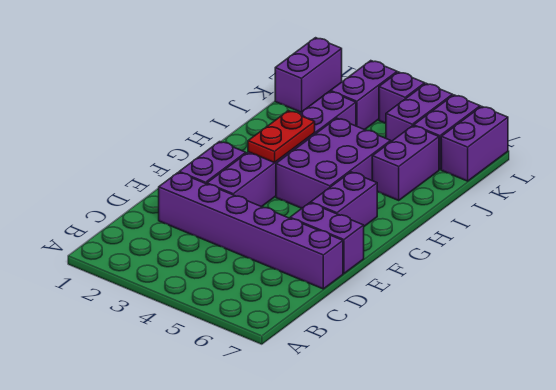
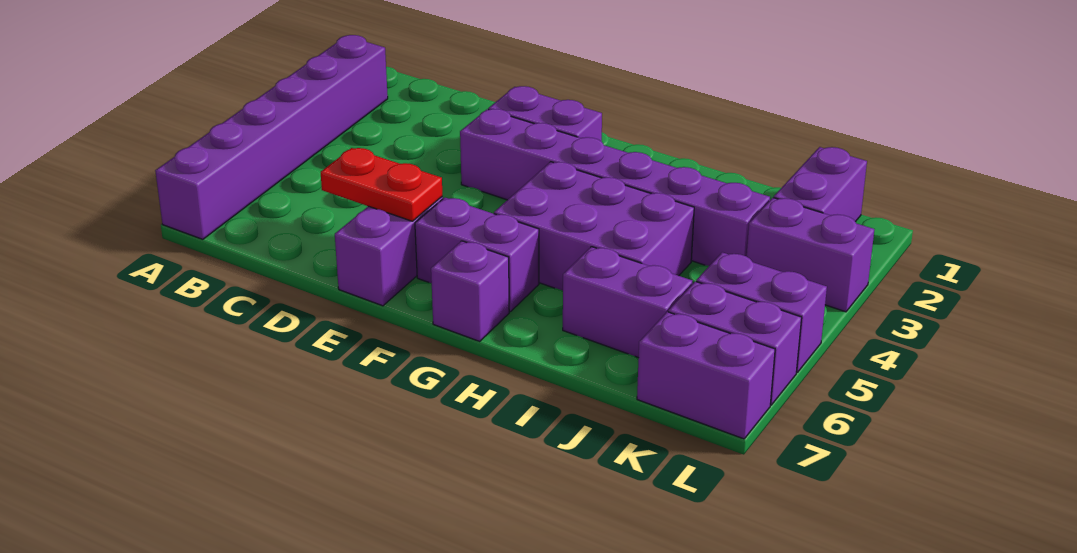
purple 1x6 brick [159,172,343,289] -> purple 1x6 brick moved to [155,35,388,239]
red 1x2 plate [248,111,315,163] -> red 1x2 plate moved to [321,148,442,221]
purple 1x2 brick [275,38,342,112] -> purple 1x2 brick turned to [774,147,867,222]
purple 1x1 brick [379,72,425,123] -> purple 1x1 brick moved to [431,241,509,341]

